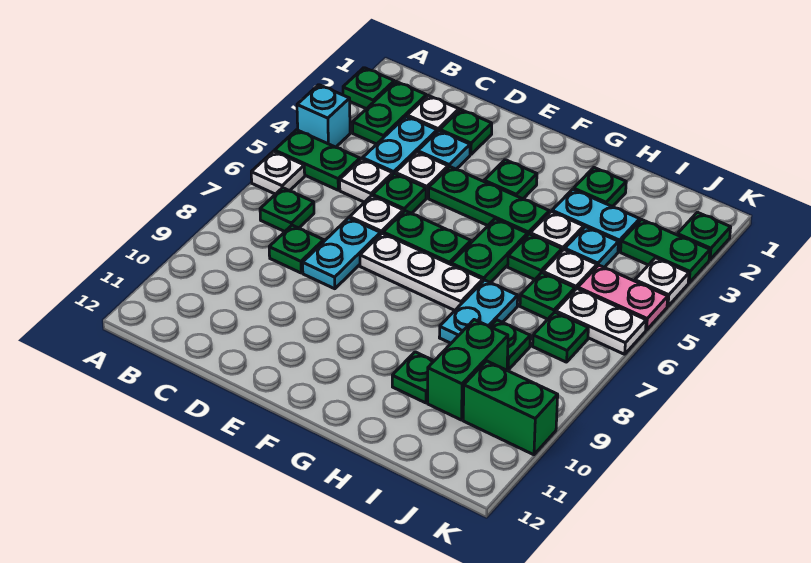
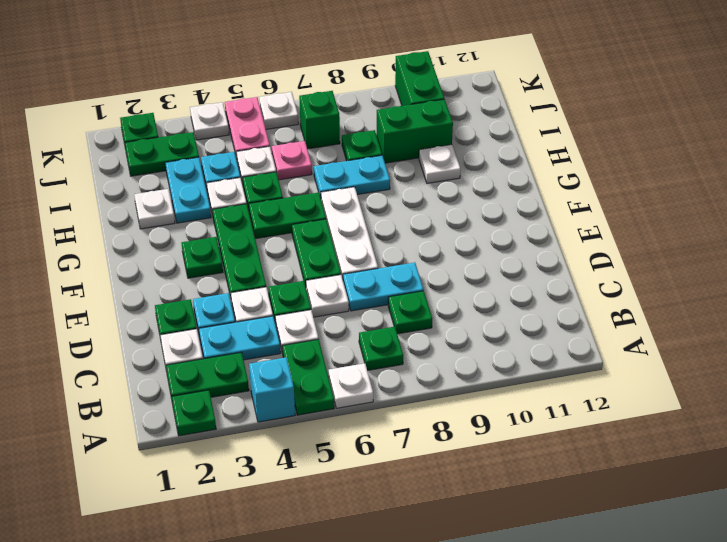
green 1x1 plate [574,168,626,207] -> white 1x1 plate [134,189,175,229]
green 1x1 plate [392,352,434,403] -> white 1x1 plate [419,145,461,183]
green 1x1 plate [520,273,575,319] -> pink 1x1 plate [272,141,312,180]
green 1x2 plate [621,220,710,283] -> green 1x2 plate turned to [125,132,199,176]
white 1x2 plate [556,289,646,354] -> white 1x1 plate [259,92,298,129]
green 1x1 plate [533,312,588,362] -> green 1x1 brick [299,91,340,149]

